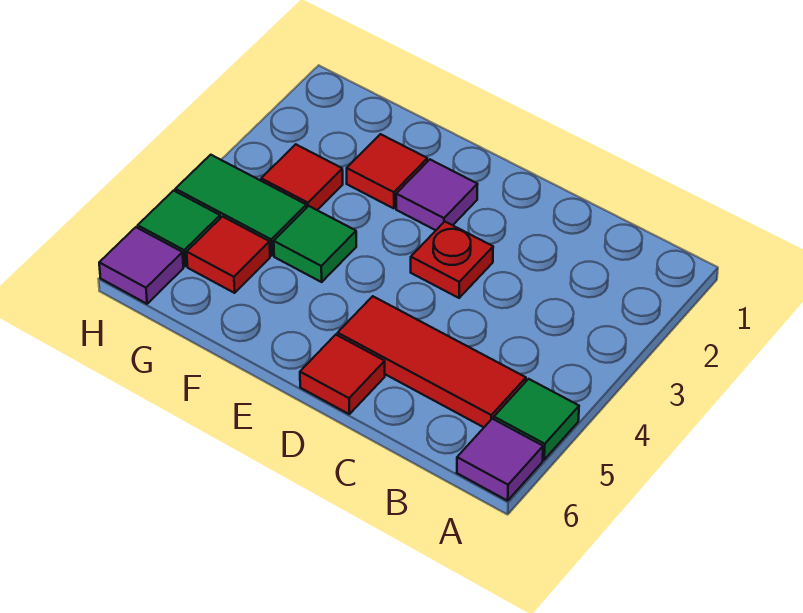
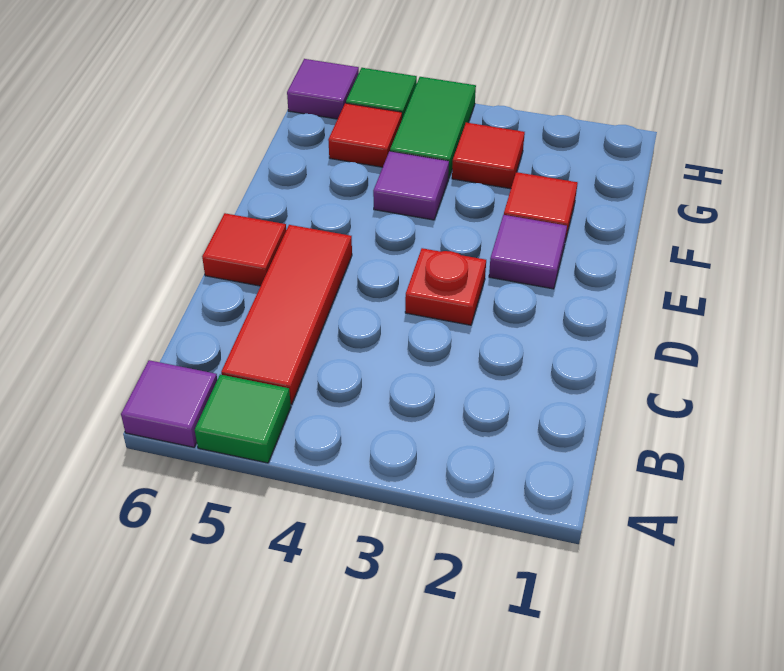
green 1x1 tile [274,206,356,282] -> purple 1x1 tile [373,151,449,220]

